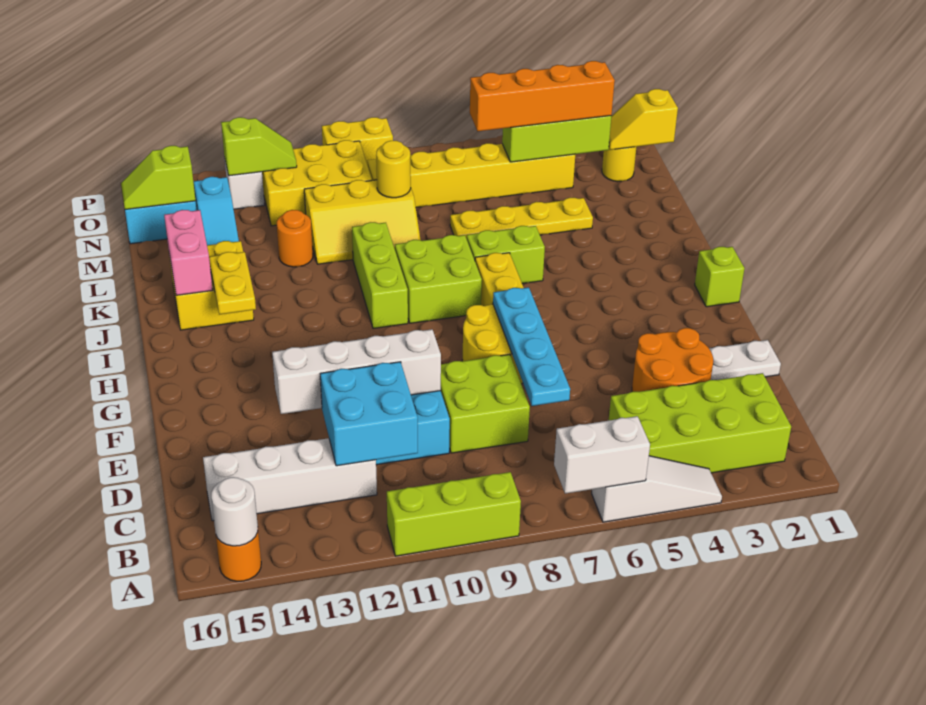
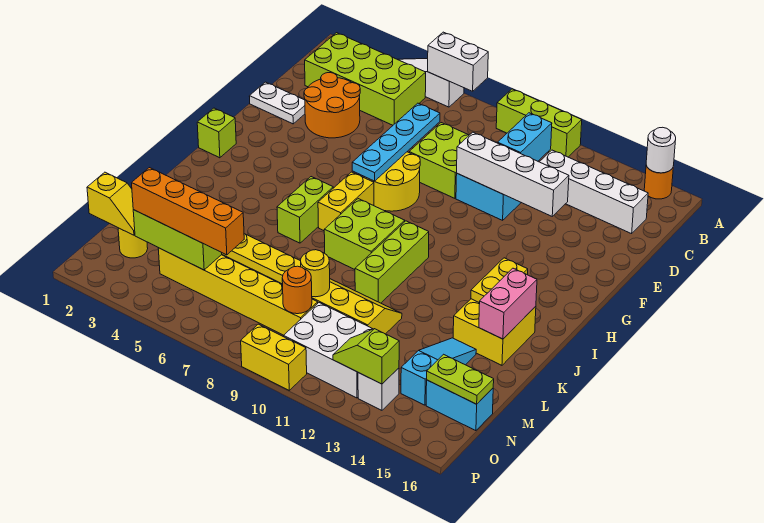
cyan 2x2 brick [320,362,418,466] -> cyan 1x2 brick [498,113,552,161]
lime 1x2 brick [467,226,545,284] -> lime 1x2 brick turned to [277,177,333,243]
orange 1x1 round brick [277,210,313,267] -> orange 1x1 round brick moved to [282,266,312,314]
yellow 2x3 brick [262,140,372,226] -> white 2x3 brick [284,303,372,398]
lime 1x2 slope [121,146,196,210] -> lime 1x2 plate [427,354,494,404]

